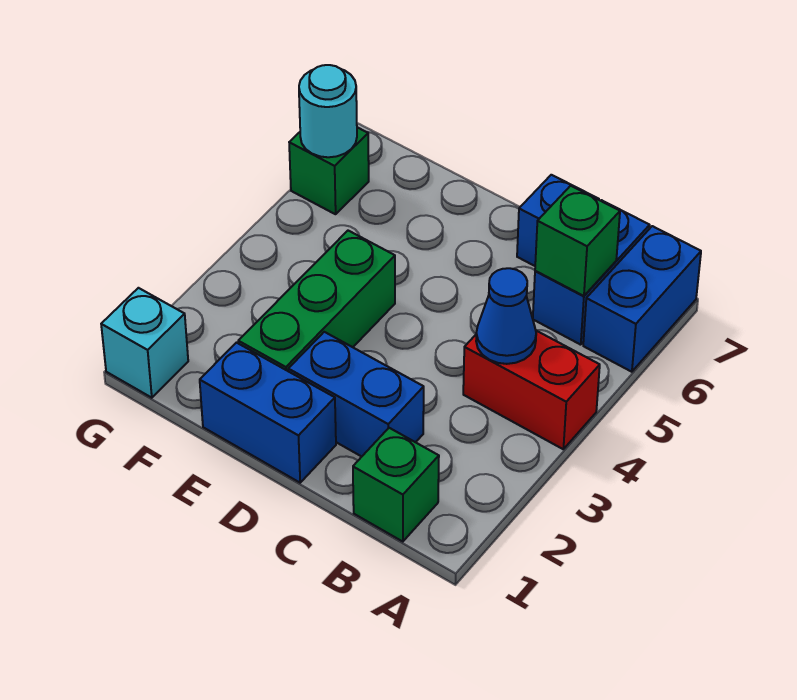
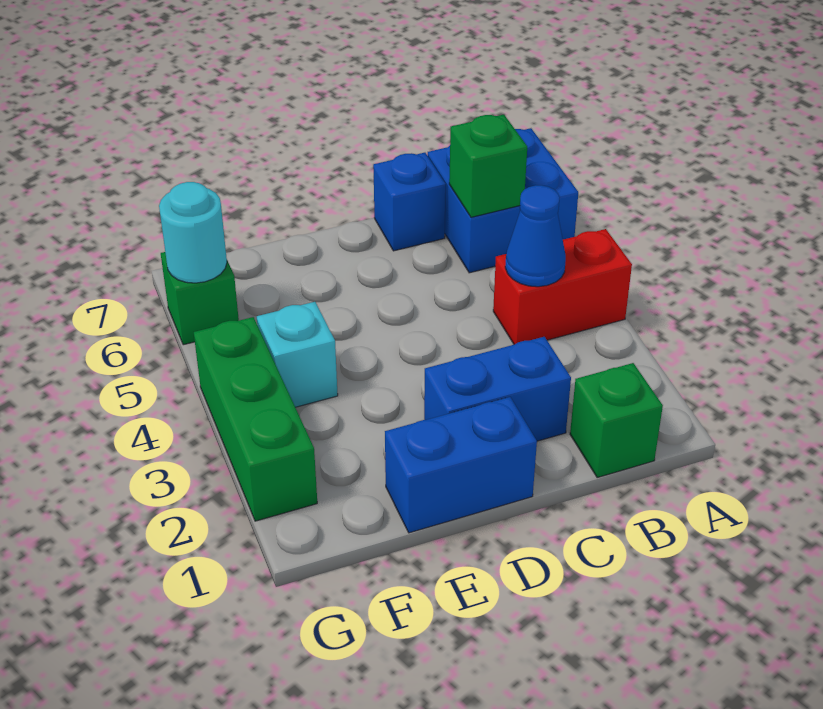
green 1x3 brick [238,231,395,371] -> green 1x3 brick moved to [194,317,317,521]
cyan 1x1 brick [101,288,188,398] -> cyan 1x1 brick moved to [257,302,338,407]

